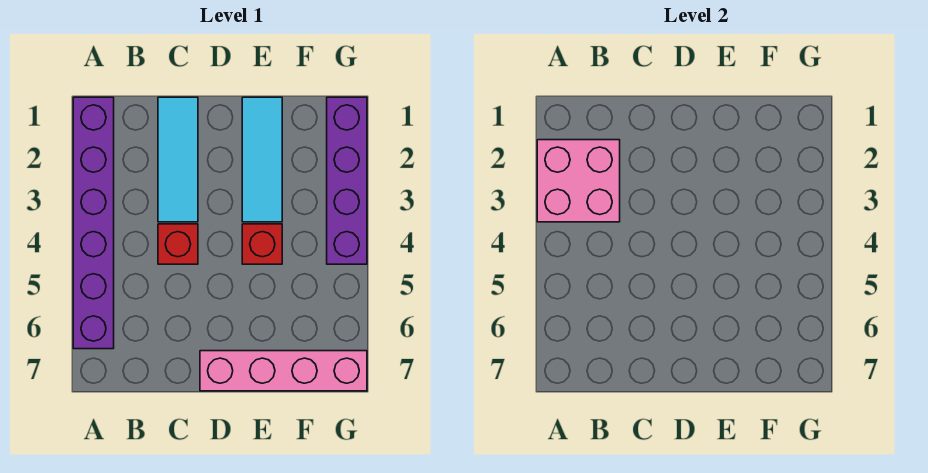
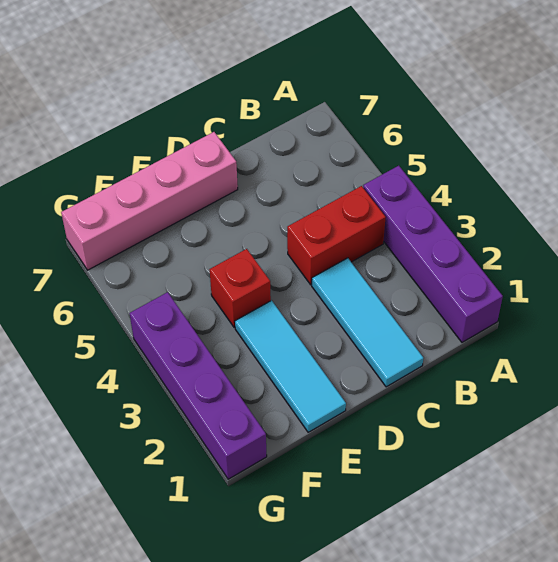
purple 1x6 brick [73,97,114,349] -> purple 1x4 brick [363,166,503,342]
pink 2x2 brick [537,140,620,222] -> none
red 1x1 brick [158,224,198,264] -> red 1x2 brick [287,186,386,285]

